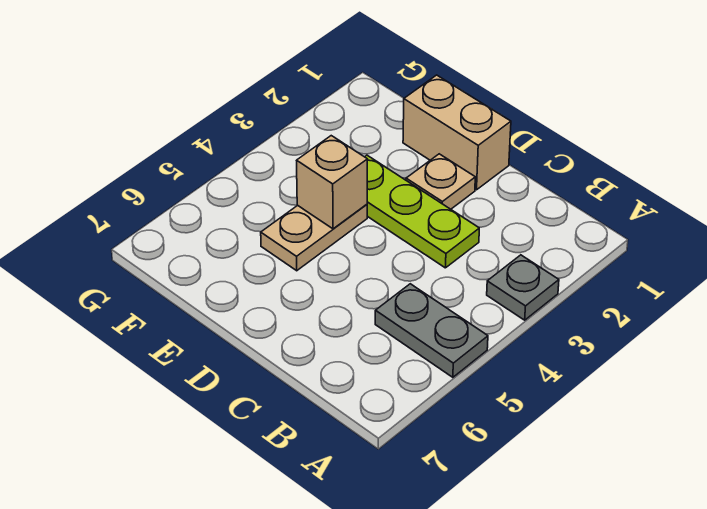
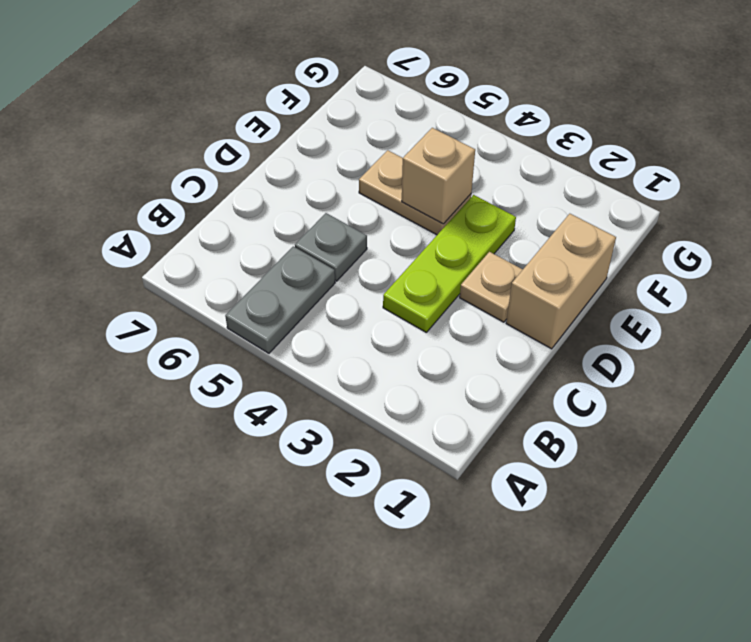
grey 1x1 plate [487,255,559,320] -> grey 1x1 plate moved to [295,213,367,281]

